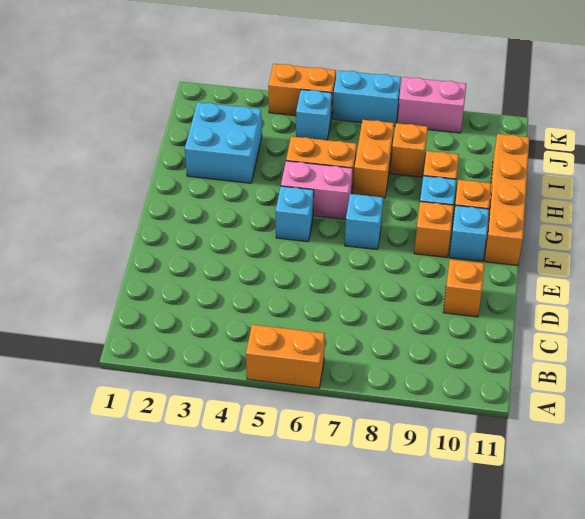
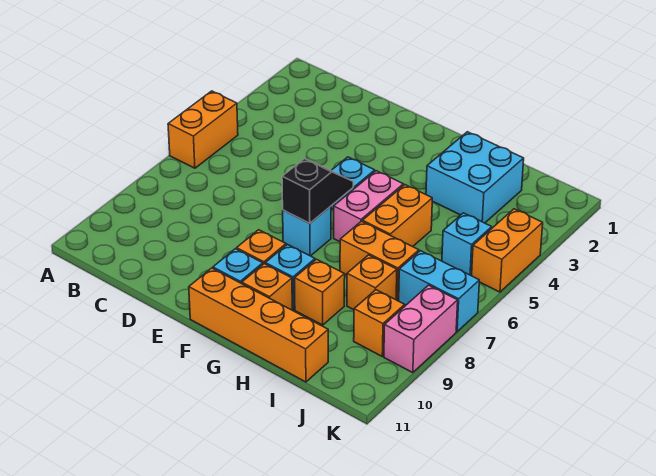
orange 1x1 brick [443,259,484,317] -> orange 1x1 brick moved to [354,290,405,356]
none -> black 1x2 slope [282,159,353,223]
cyan 1x2 brick [333,70,401,126] -> cyan 1x2 brick turned to [399,251,479,332]

